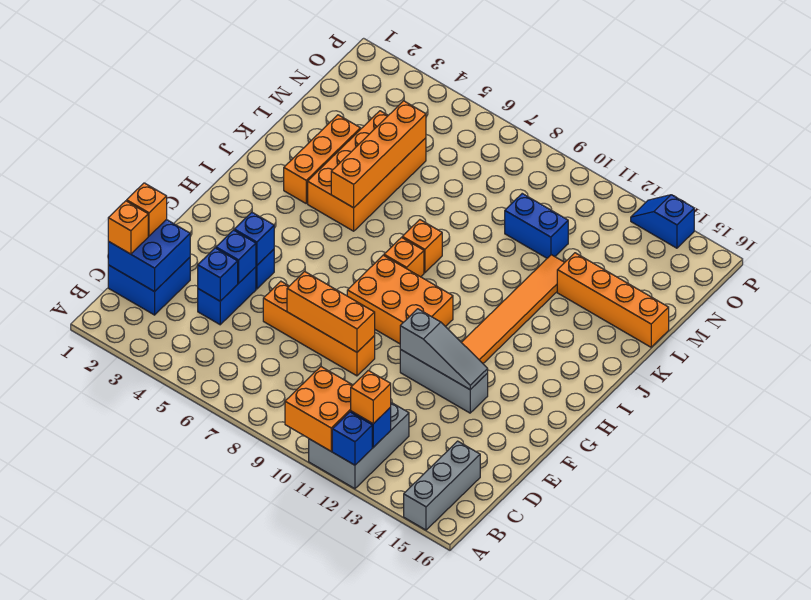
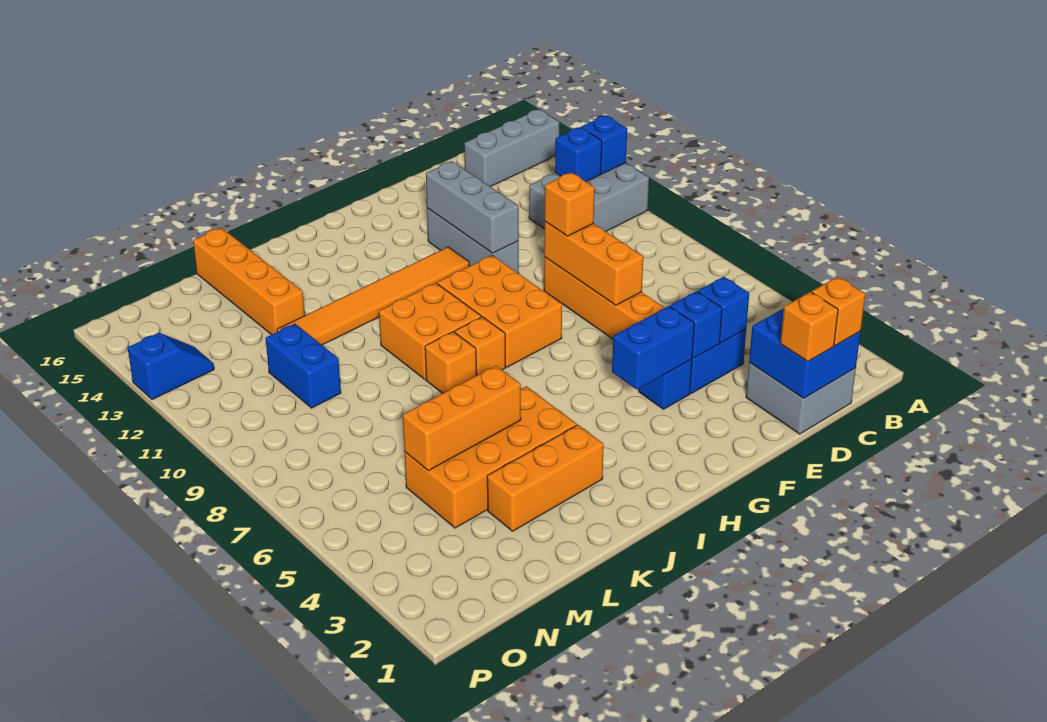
orange 2x2 brick [285,367,353,451] -> orange 2x2 brick moved to [379,283,481,380]
orange 1x1 brick [351,370,391,424] -> orange 1x1 brick moved to [545,172,595,236]
blue 2x2 brick [108,258,190,315] -> grey 2x2 brick [746,363,856,434]
blue 1x1 brick [234,212,274,266] -> blue 1x2 brick [612,306,694,390]
grey 1x3 slope [400,309,488,390] -> grey 1x3 brick [426,161,519,253]
orange 1x4 brick [331,101,426,208] -> orange 1x3 brick [403,366,521,471]
blue 1x2 slope [631,195,694,248] -> blue 1x2 slope turned to [128,333,214,400]

